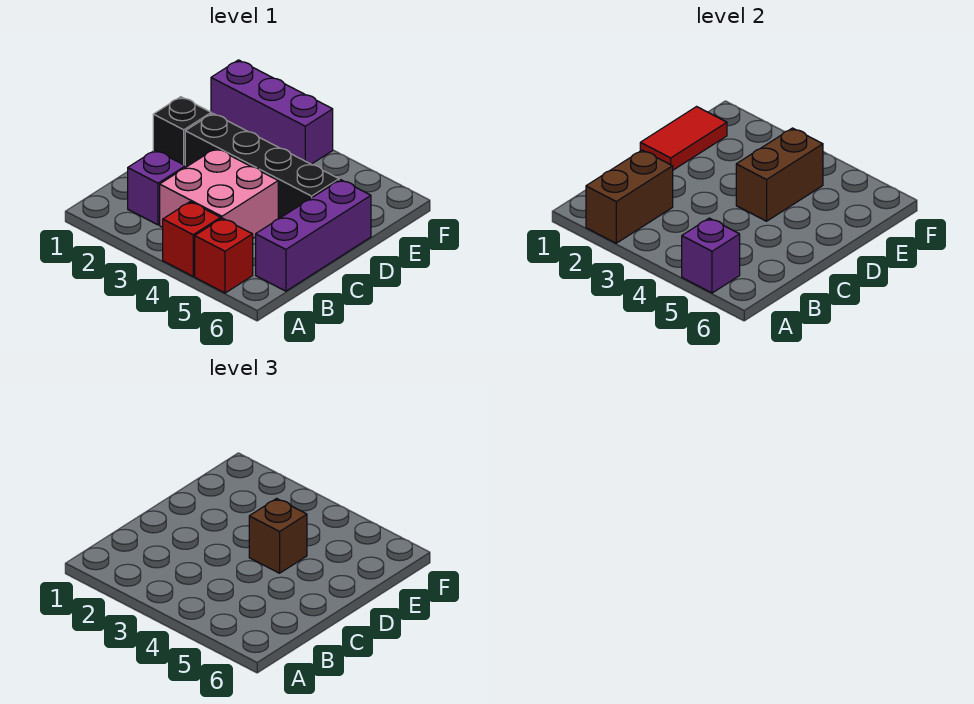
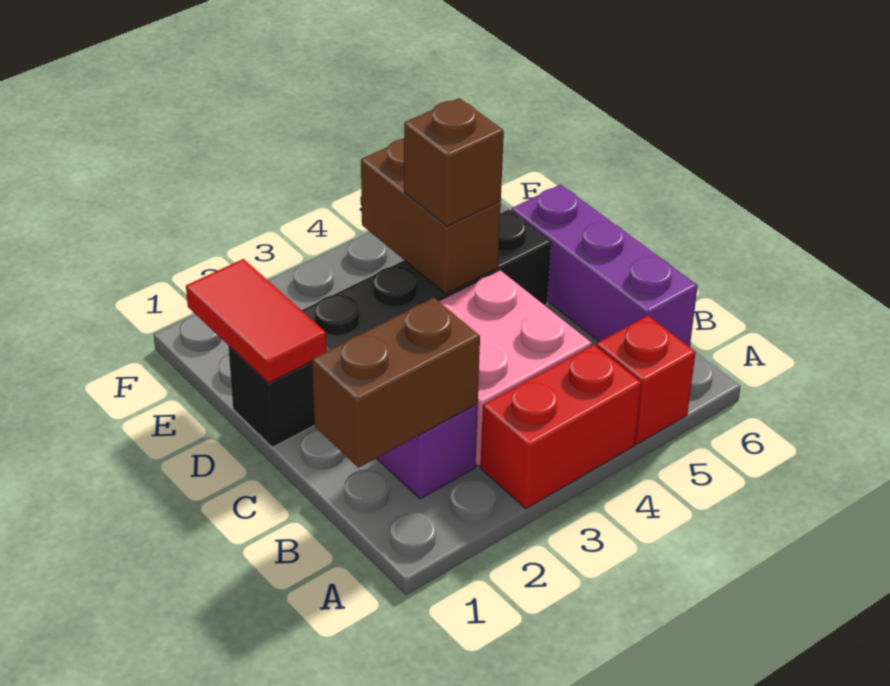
brown 1x2 brick [586,150,673,243] -> brown 1x2 brick turned to [312,298,480,468]
red 1x1 brick [163,202,221,276] -> red 1x2 brick [480,345,641,509]
purple 1x1 brick [682,218,740,293] -> none
purple 1x3 brick [211,60,333,164] -> none

